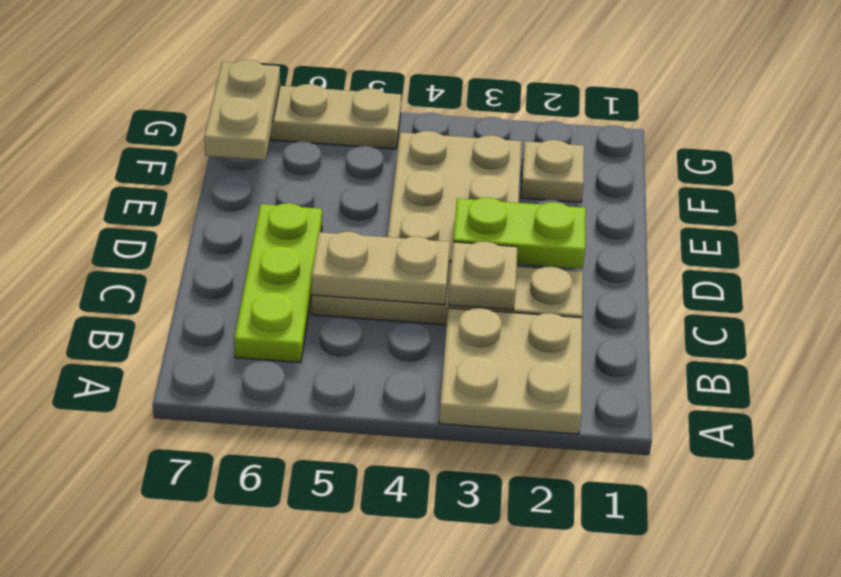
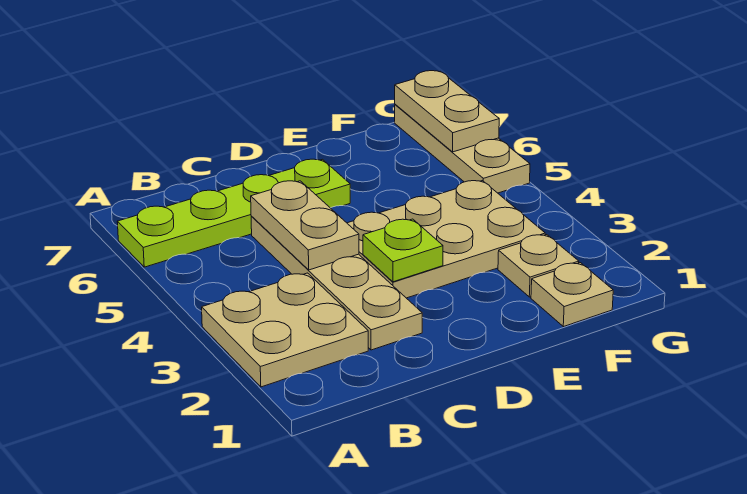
lime 1x3 plate [234,203,322,363] -> lime 1x4 plate [117,159,350,267]
tan 1x1 plate [448,242,518,310] -> tan 1x1 plate moved to [531,263,613,327]
lime 1x2 plate [453,197,586,269] -> lime 1x1 plate [363,219,443,282]
tan 1x2 plate [204,60,280,160] -> tan 1x2 plate turned to [395,71,499,152]

